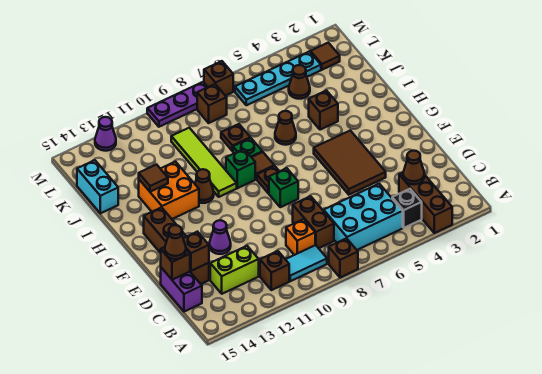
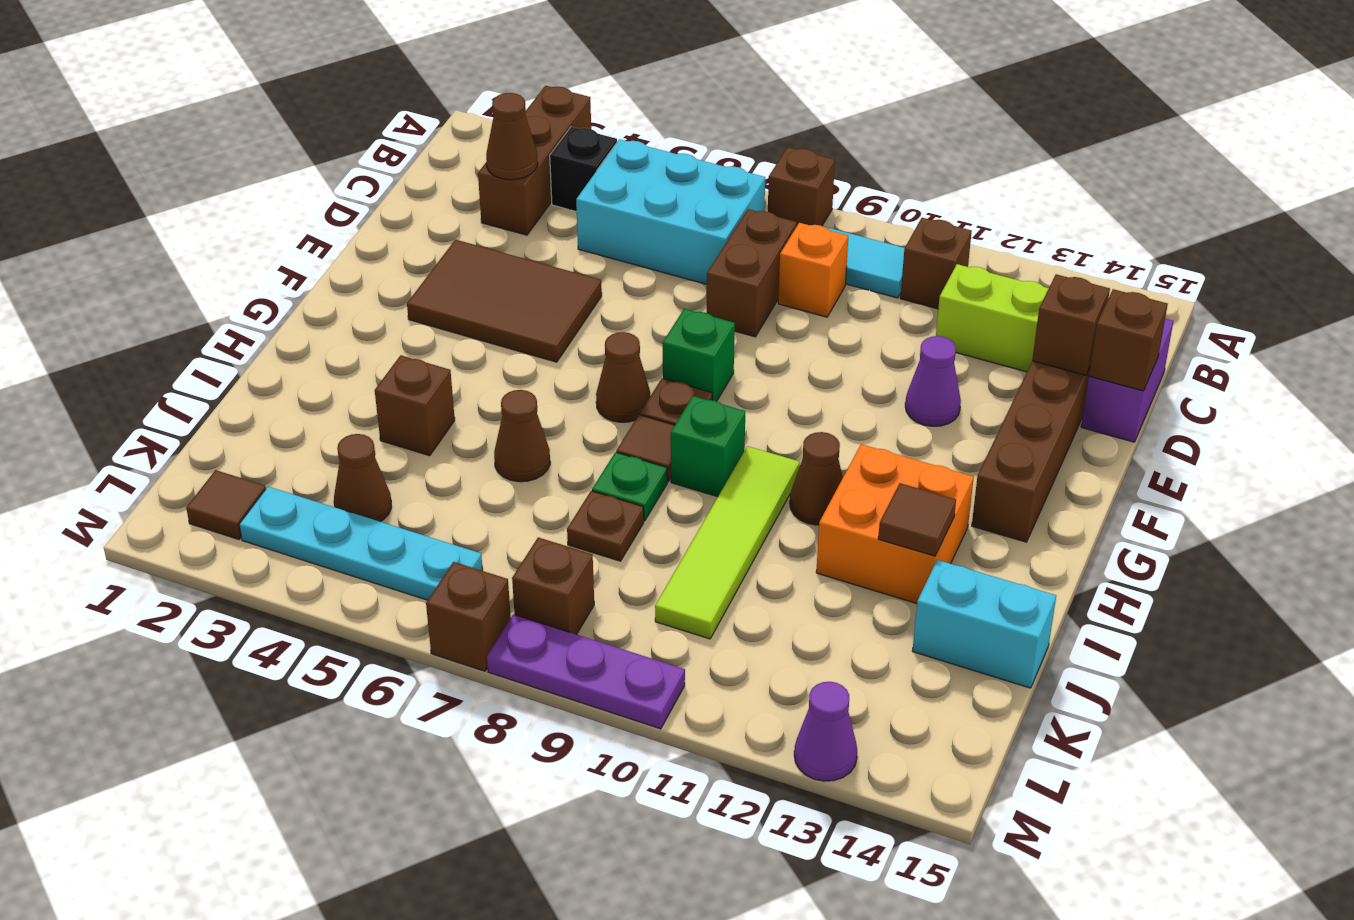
brown 1x1 cone [165,225,186,259] -> brown 1x1 cone moved to [596,332,650,422]
brown 2x3 tile [314,131,386,195] -> brown 2x3 tile turned to [407,240,602,362]
cyan 1x2 brick [77,160,118,213] -> cyan 1x2 brick turned to [913,560,1056,688]

